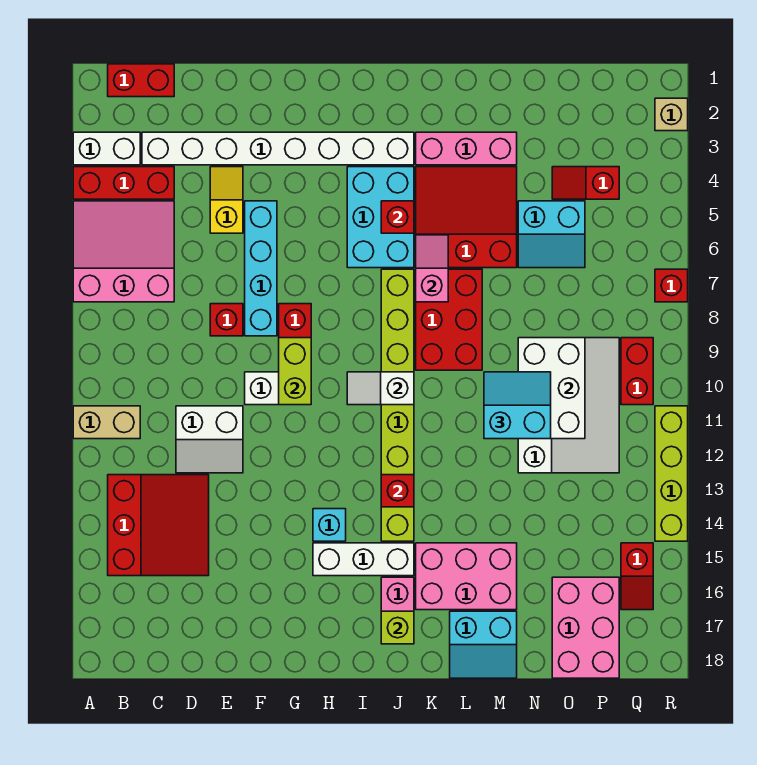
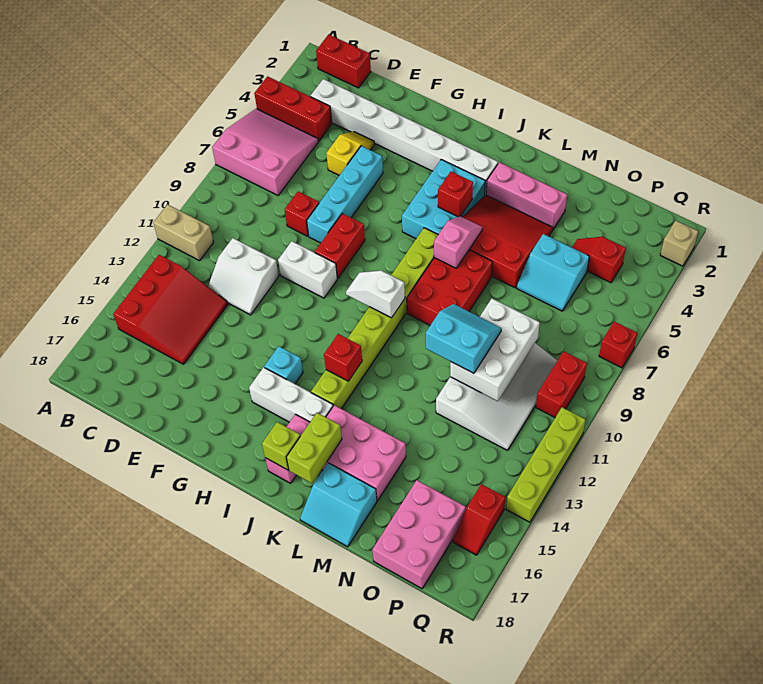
white 1x2 brick [73,132,140,165] -> none
lime 1x2 brick [279,338,311,405] -> lime 1x2 brick moved to [286,413,342,483]

